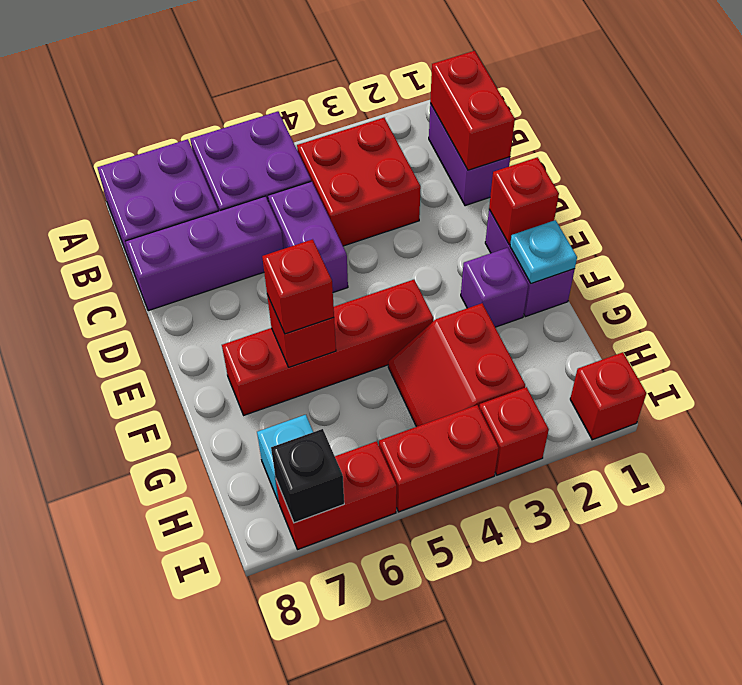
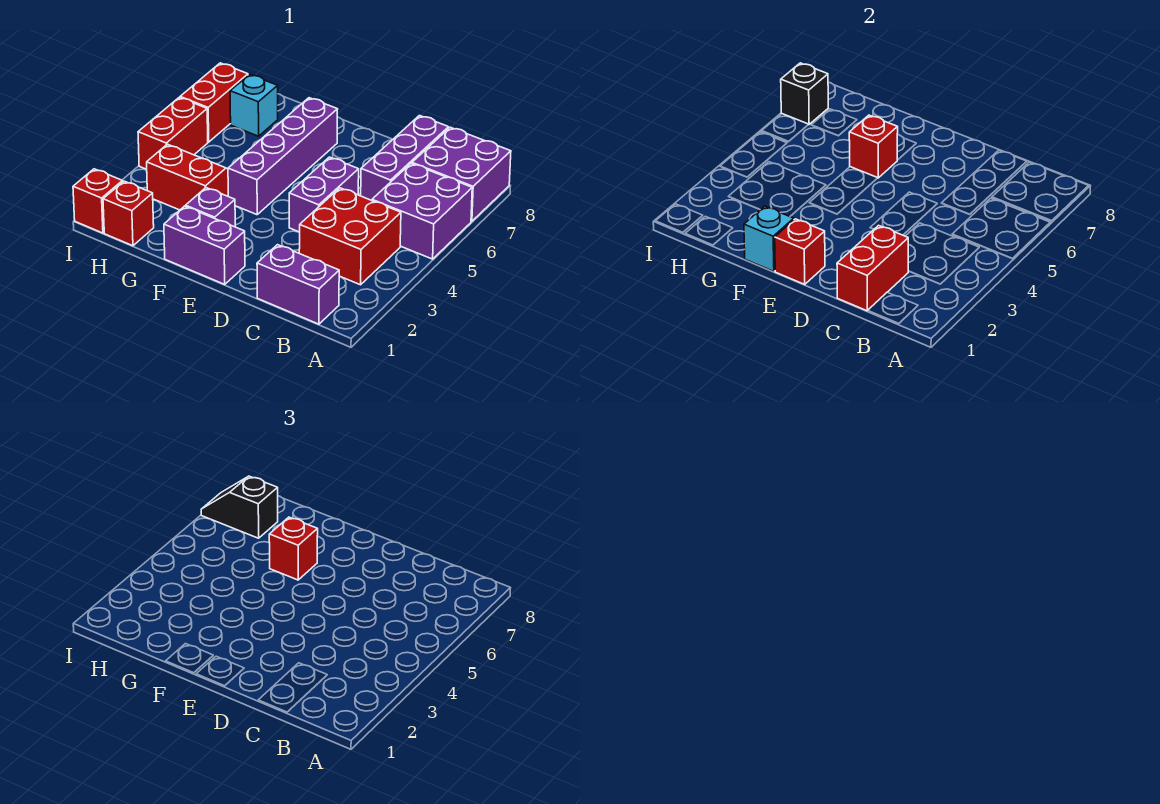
red 1x2 brick [430,51,515,170] -> red 1x2 brick turned to [837,225,908,311]
purple 1x2 brick [268,181,348,292] -> purple 1x2 brick turned to [289,157,359,232]
cyan 1x1 plate [510,220,577,284] -> cyan 1x1 brick [744,206,794,271]
red 1x4 brick [222,280,433,415] -> purple 1x4 brick [228,98,338,215]
none -> black 1x2 slope [201,476,278,538]
red 1x1 brick [479,387,549,475] -> red 1x1 brick moved to [103,181,154,246]

